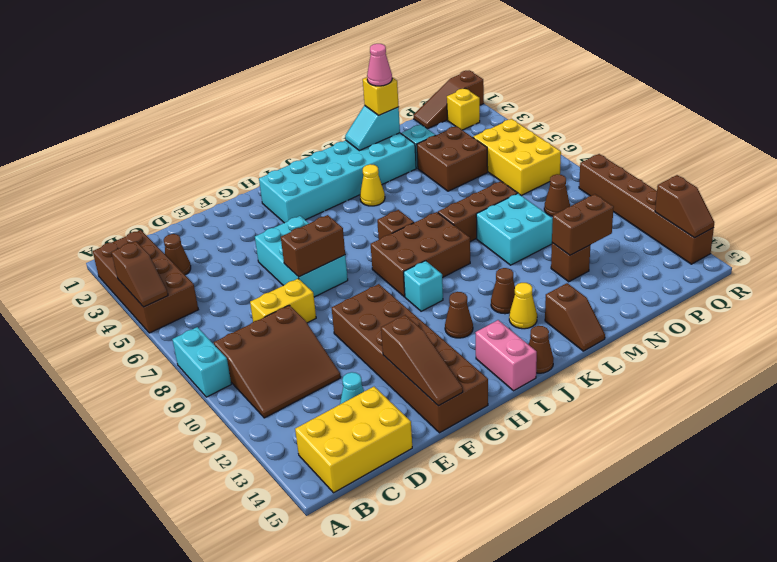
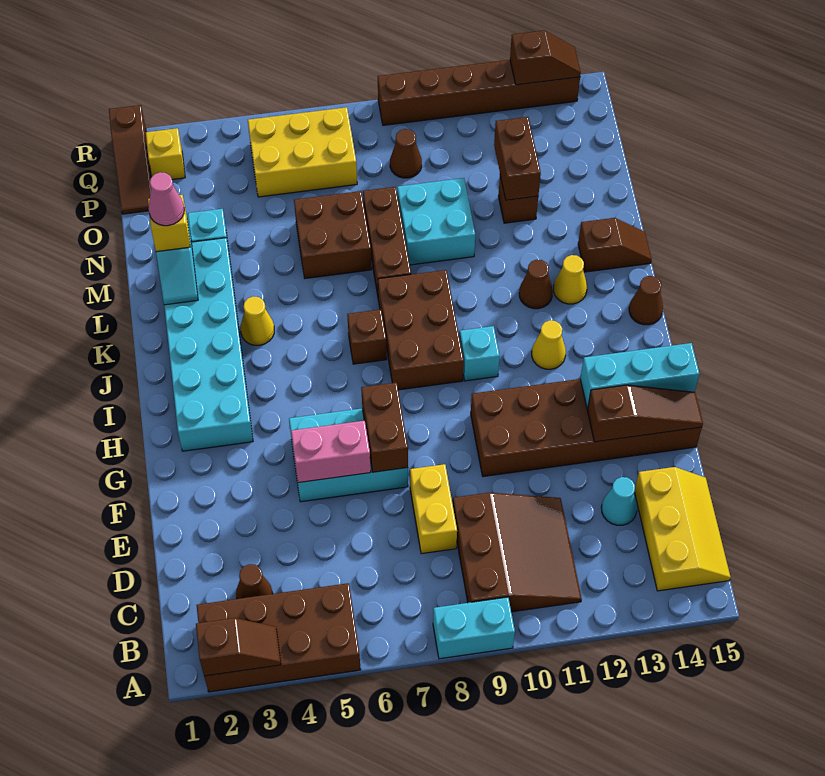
brown 1x2 slope [111,241,168,307] -> brown 1x2 slope moved to [196,618,281,676]
yellow 2x3 brick [295,387,412,493] -> yellow 2x3 slope [635,467,731,591]
none -> cyan 1x3 brick [580,343,699,409]
brown 1x1 cone [445,292,473,338] -> yellow 1x1 cone [532,320,566,369]
pink 1x2 brick [475,320,537,391] -> pink 1x2 brick moved to [291,421,371,483]
brown 2x2 brick [417,126,488,191] -> brown 2x2 brick moved to [294,191,372,279]

